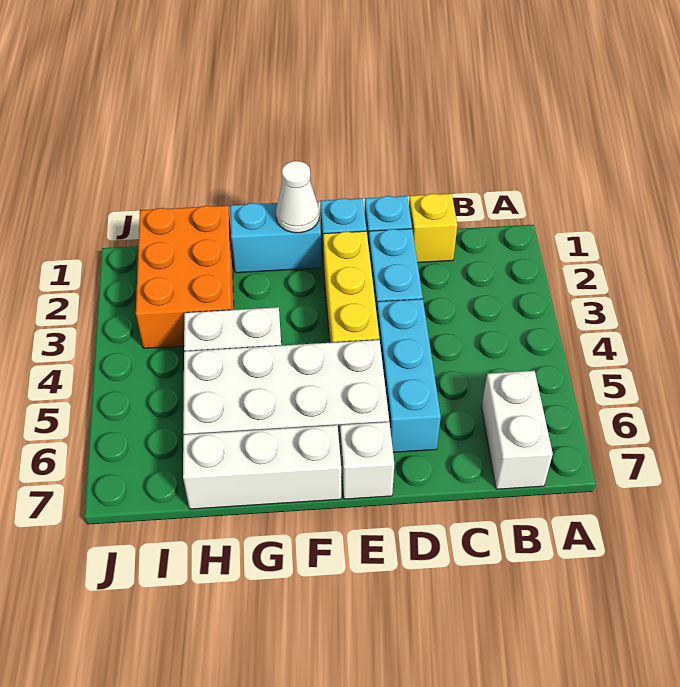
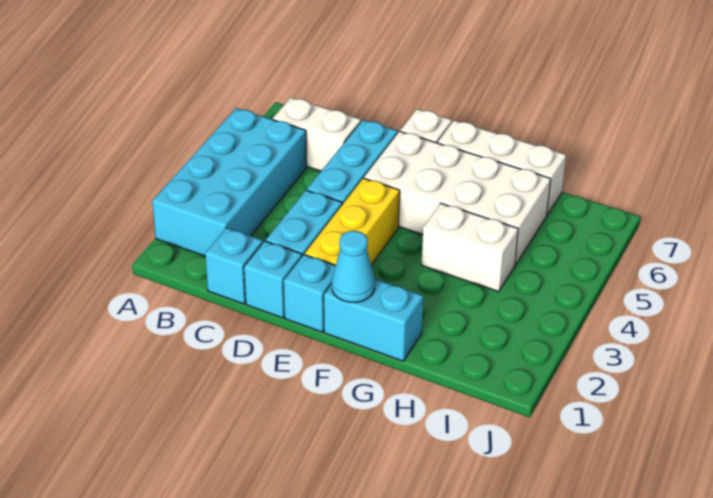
none -> cyan 2x4 brick [152,108,307,256]
white 1x2 brick [482,371,553,489] -> white 1x2 brick turned to [273,98,361,171]
yellow 1x1 brick [409,194,457,263] -> cyan 1x1 brick [205,228,263,304]
white 1x1 cone [276,161,319,233] -> cyan 1x1 cone [332,231,375,302]
orange 2x3 brick [136,206,234,348] -> none

